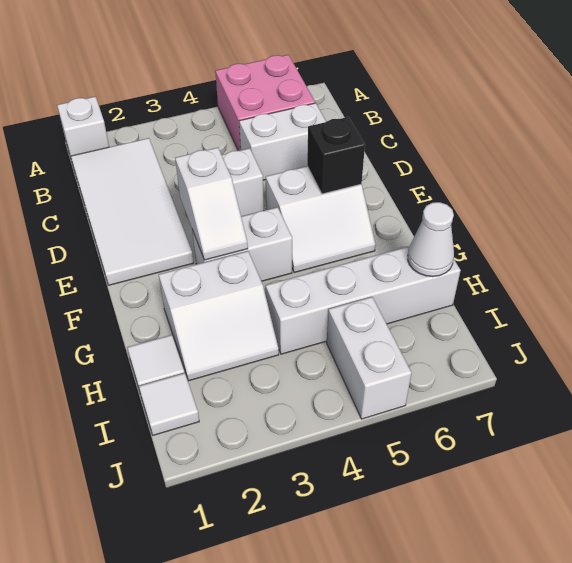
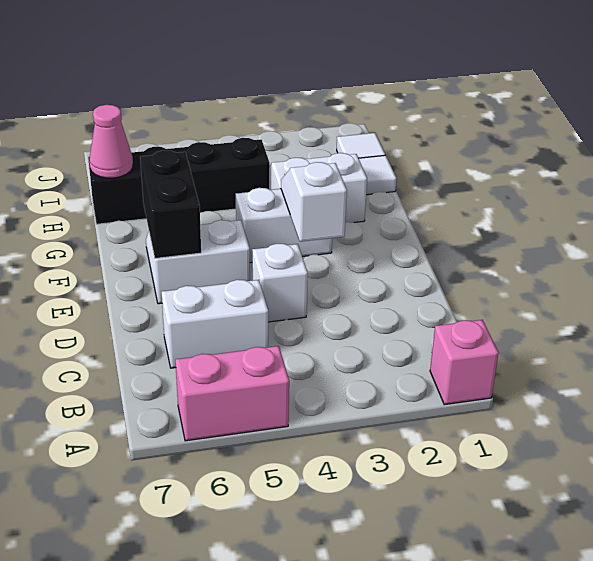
white 1x1 brick [57,97,109,160] -> pink 1x1 brick [430,320,499,405]
pink 2x2 brick [215,55,315,151] -> pink 1x2 brick [175,346,289,441]
white 2x4 tile [71,138,193,285] -> none
black 1x1 brick [307,117,365,194] -> black 1x2 brick [140,150,201,258]
white 1x4 brick [266,247,461,354] -> black 1x4 brick [88,138,270,224]
white 1x1 cone [408,202,454,277] -> pink 1x1 cone [89,105,133,178]
white 1x2 brick [327,297,412,419] -> none

